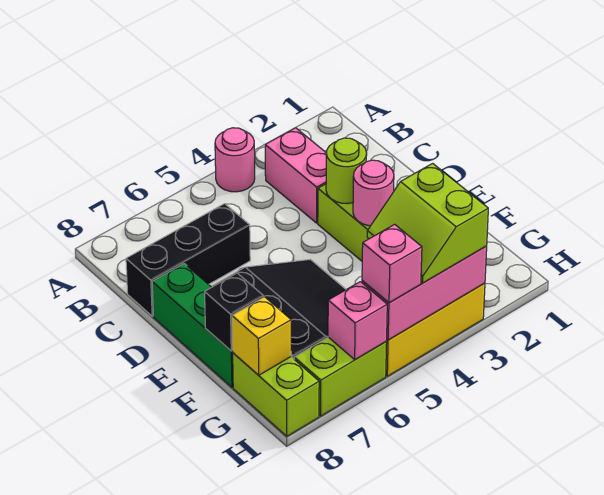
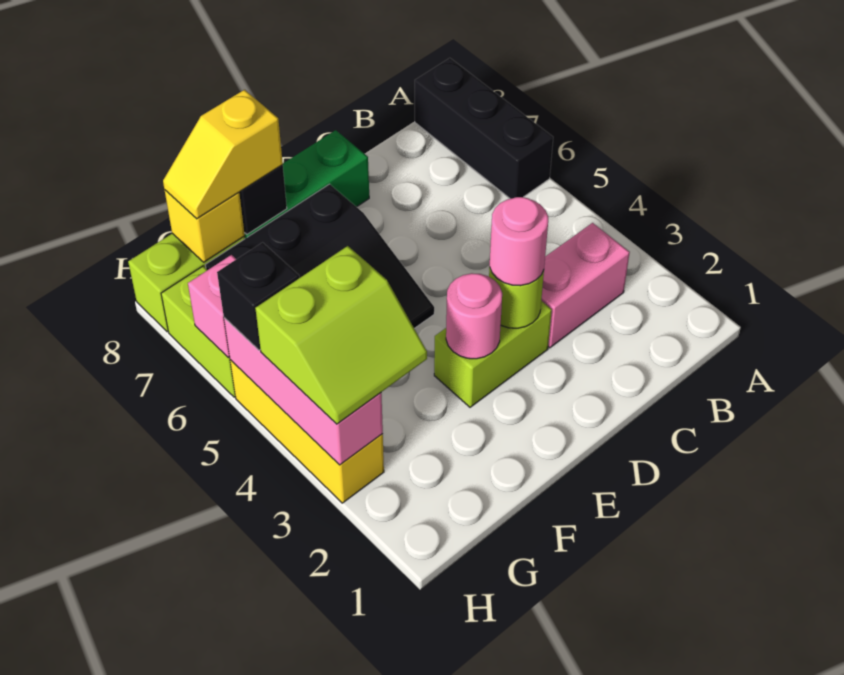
pink 1x1 round brick [215,128,255,192] -> pink 1x1 round brick moved to [490,197,548,286]
black 1x3 brick [126,204,250,316] -> black 1x3 brick moved to [415,58,553,199]
none -> yellow 1x2 slope [163,90,283,219]
lime 2x2 slope [367,163,488,283] -> lime 2x2 slope turned to [255,246,427,424]
pink 1x1 brick [362,224,422,303] -> black 1x1 brick [217,243,299,350]

